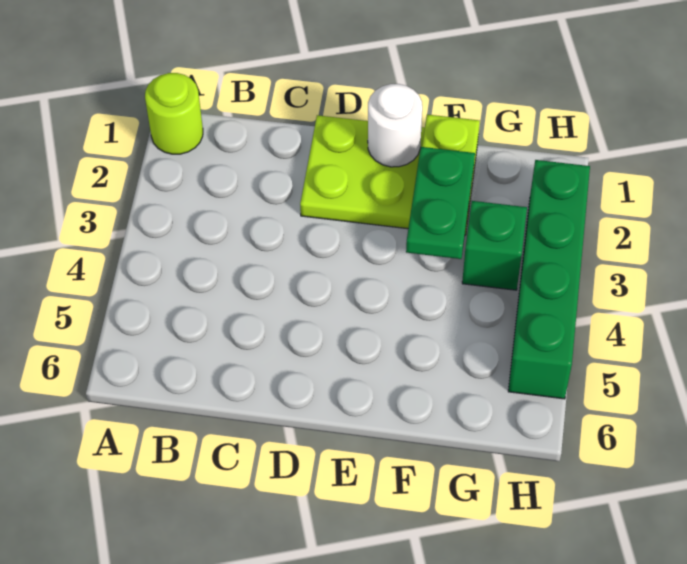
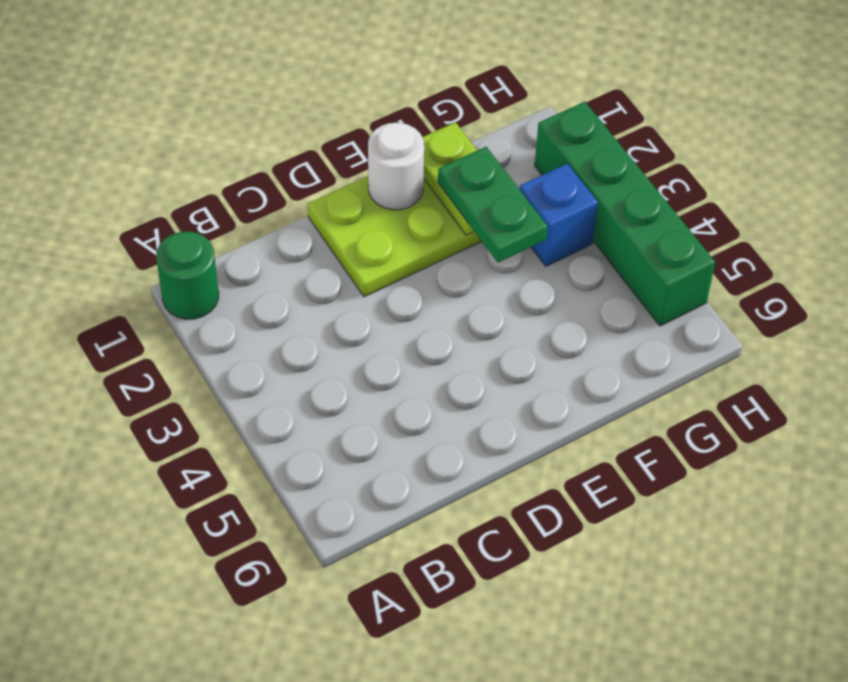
lime 1x1 round brick [145,73,203,154] -> green 1x1 round brick [156,231,219,319]
green 1x1 brick [462,201,527,290] -> blue 1x1 brick [520,164,598,266]

